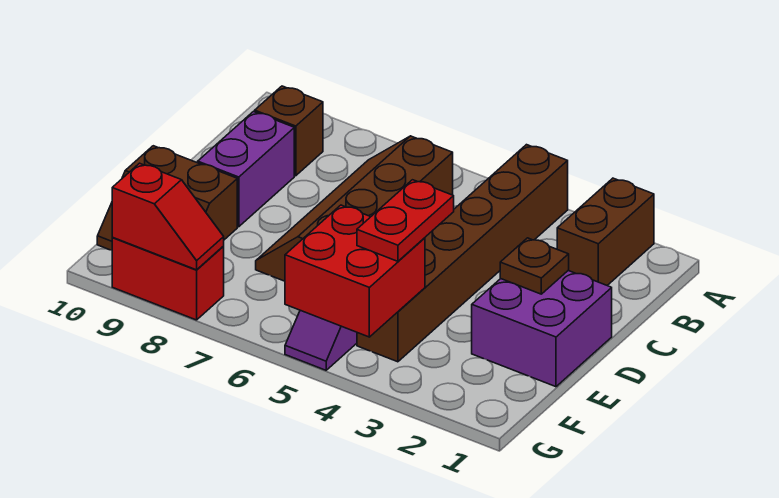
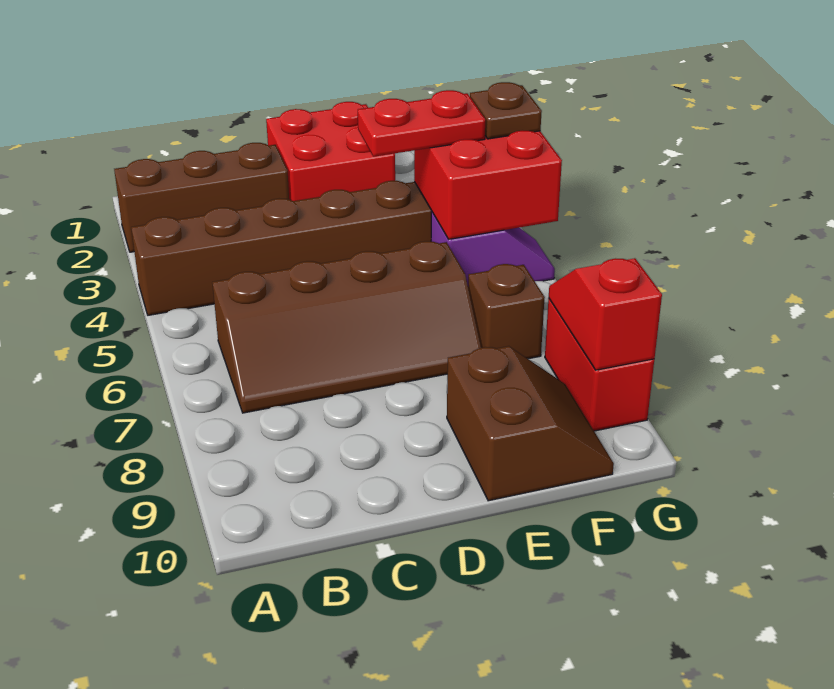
brown 1x2 brick [557,178,654,285] -> brown 1x3 brick [114,143,289,252]
brown 1x1 brick [255,86,323,176] -> brown 1x1 brick moved to [468,264,545,359]
purple 1x2 brick [198,112,294,227] -> none
purple 2x2 brick [472,271,612,387] -> red 2x2 brick [266,102,395,201]
brown 1x1 plate [500,238,569,294] -> brown 1x1 plate moved to [470,82,542,139]

